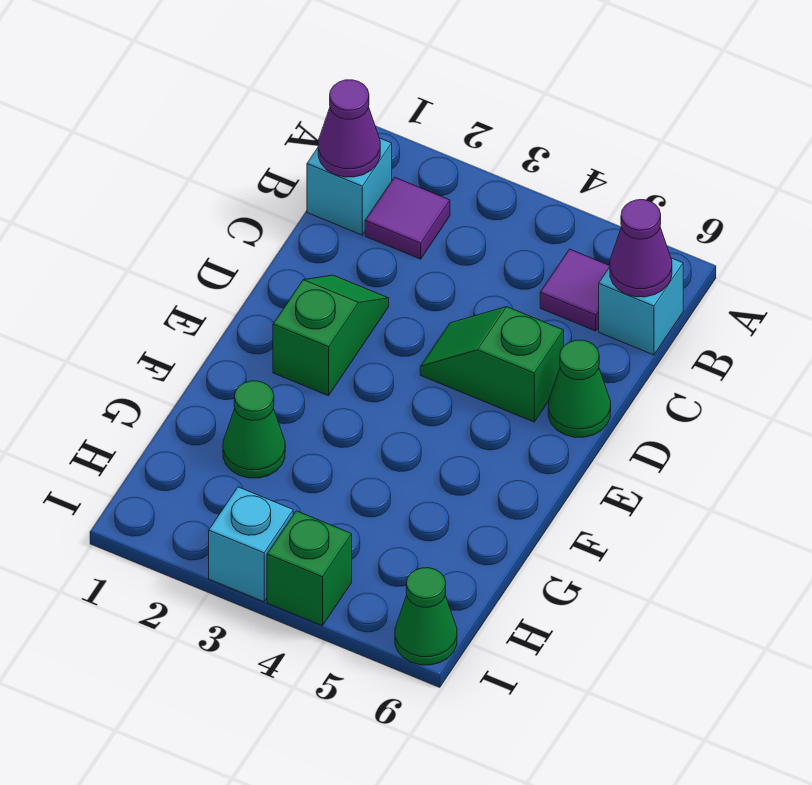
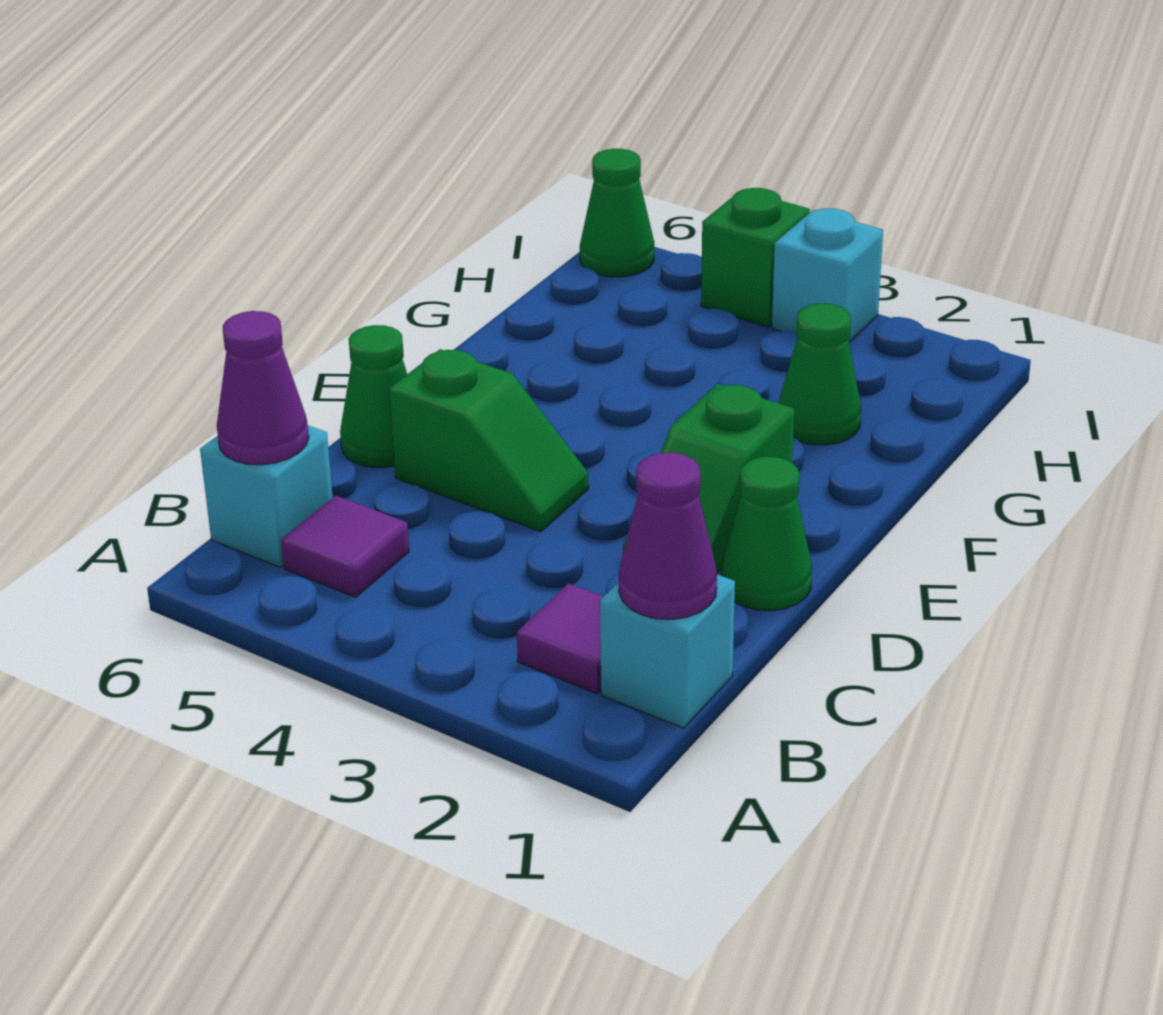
none -> green 1x1 cone [721,457,812,611]

